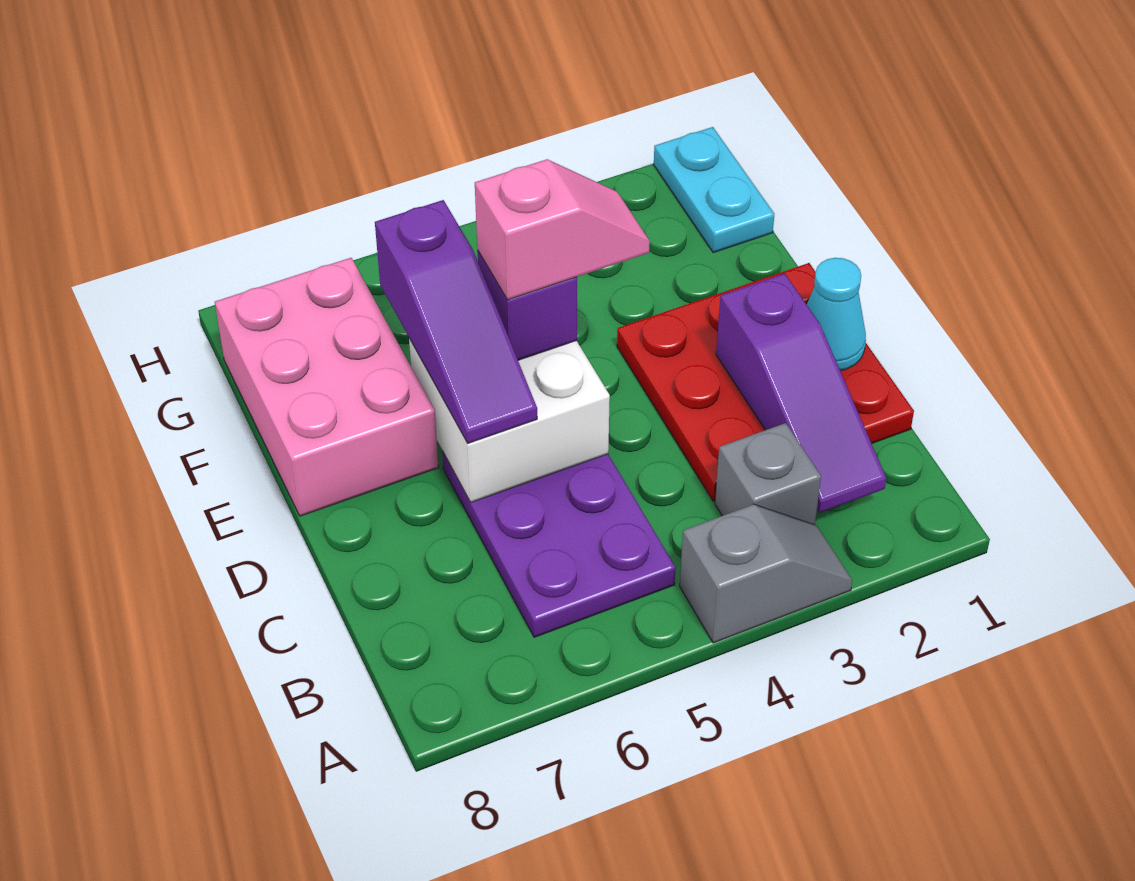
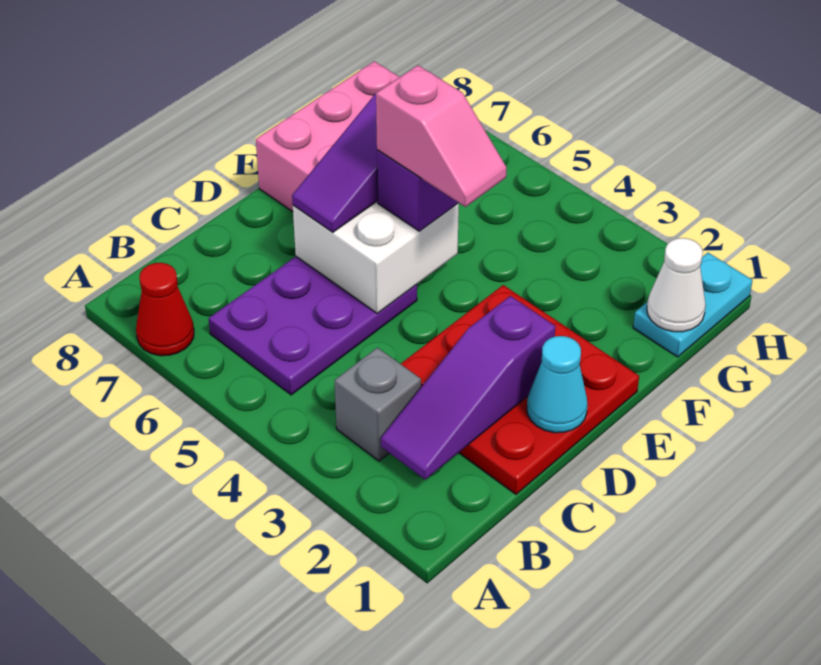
grey 1x2 slope [680,504,852,643] -> none
none -> red 1x1 cone [136,263,194,356]
none -> white 1x1 cone [647,238,706,332]

